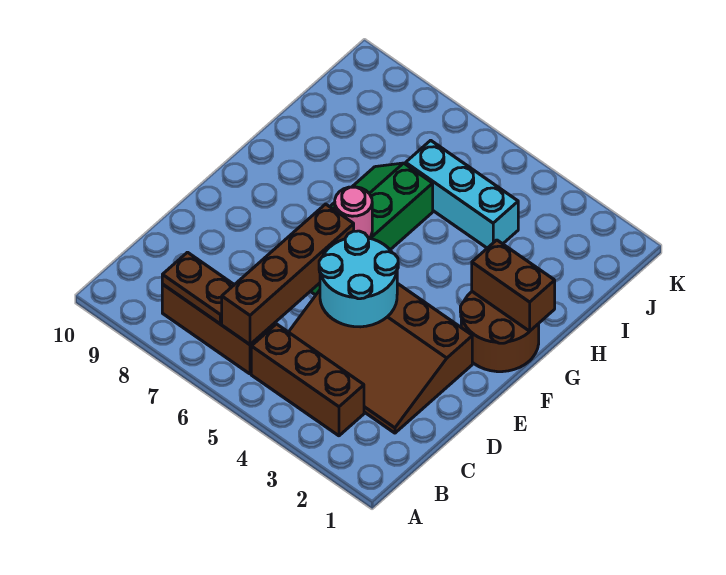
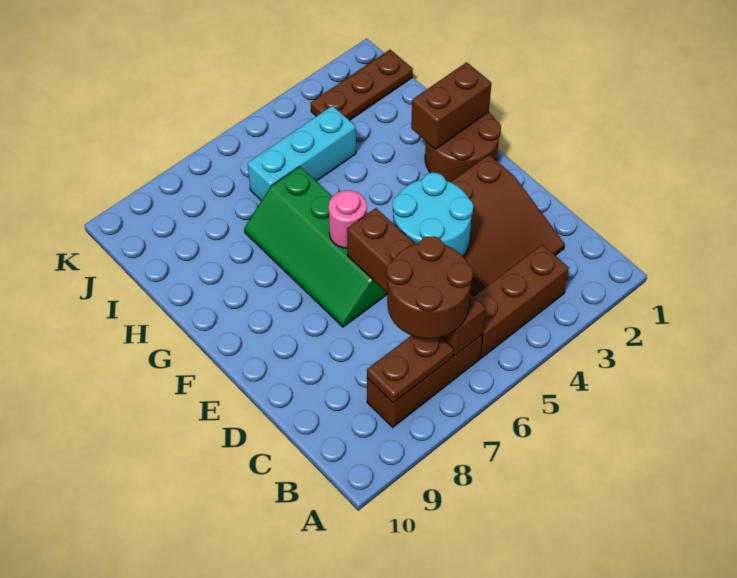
none -> brown 2x2 round brick [387,236,473,339]
none -> brown 1x3 plate [311,50,413,121]

